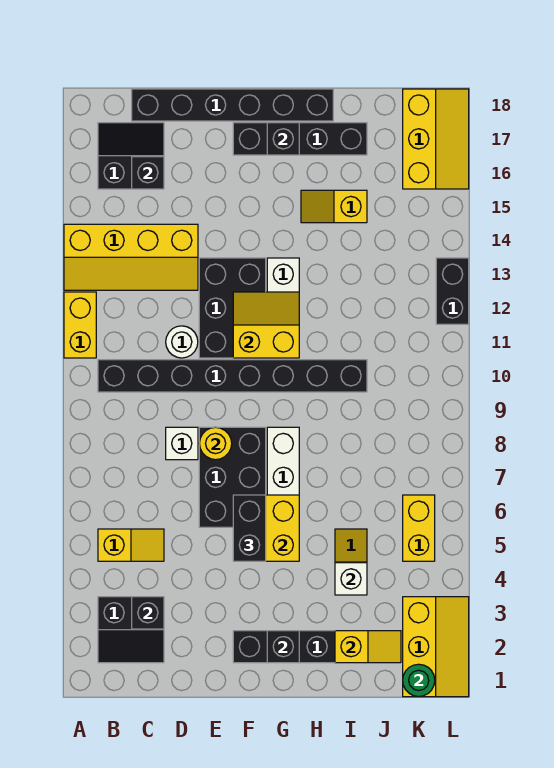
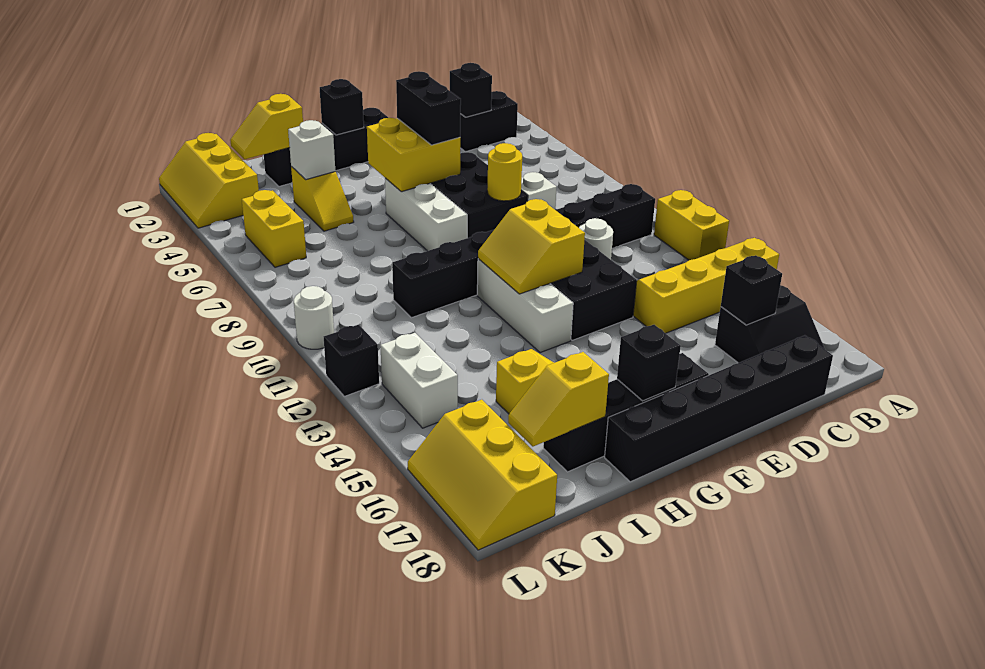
yellow 1x2 slope [98,529,164,561] -> yellow 1x2 slope moved to [508,352,609,446]
yellow 2x2 slope [233,292,299,358] -> yellow 2x2 slope turned to [478,199,585,294]
green 1x1 round brick [403,664,435,697] -> none
none -> white 1x2 brick [380,333,458,428]
none -> white 1x1 round brick [294,286,334,349]
black 1x2 brick [436,258,469,324] -> black 1x1 brick [324,325,379,396]

